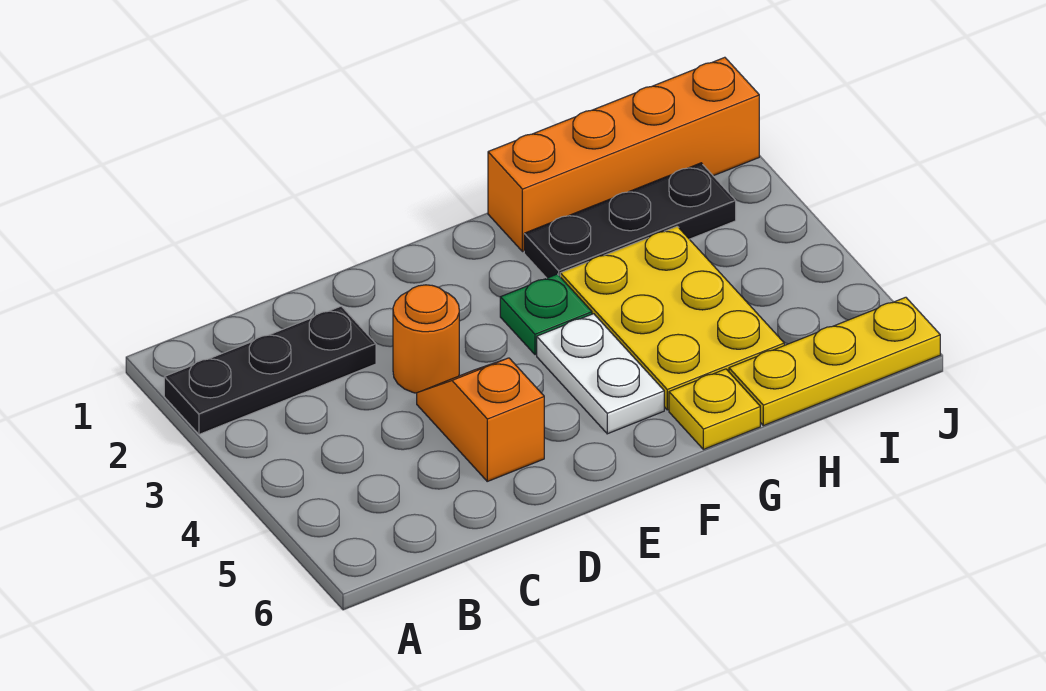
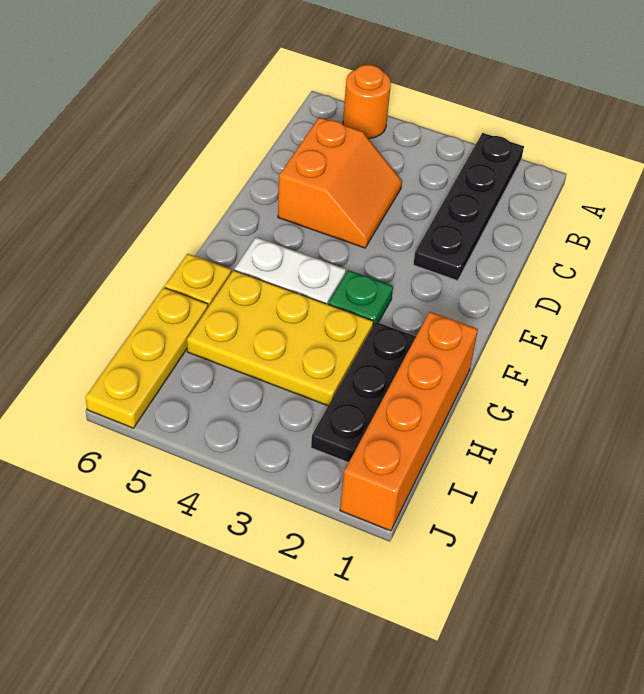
black 1x3 plate [164,306,376,434] -> black 1x4 plate [413,133,524,281]
orange 1x1 round brick [393,285,459,393] -> orange 1x1 round brick moved to [343,65,391,139]
orange 1x2 slope [417,358,544,481] -> orange 2x2 slope [278,117,402,248]

